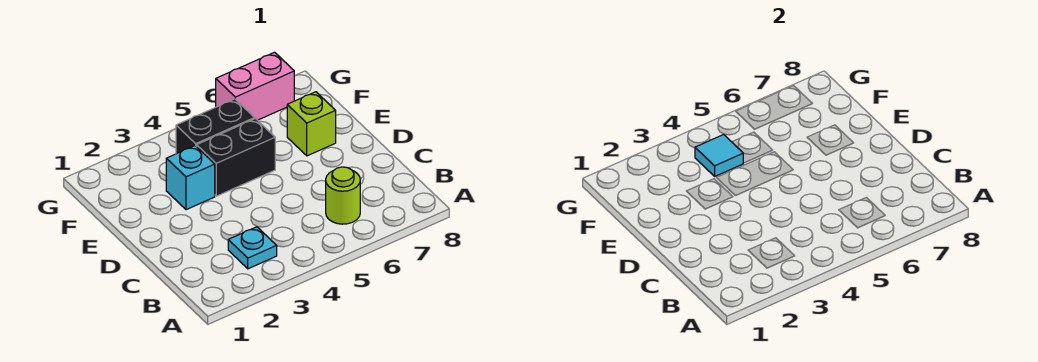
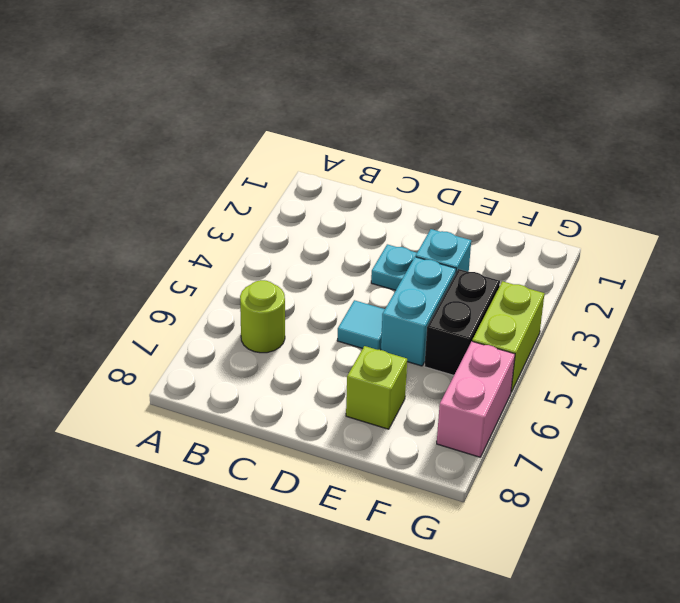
cyan 1x1 plate [228,227,277,269] -> cyan 1x1 plate moved to [371,244,417,290]
black 1x2 brick [197,119,275,196] -> cyan 1x2 brick [381,257,456,366]
cyan 1x1 tile [695,135,743,176] -> cyan 1x1 tile moved to [337,300,385,350]
none -> lime 1x2 brick [472,281,545,392]

